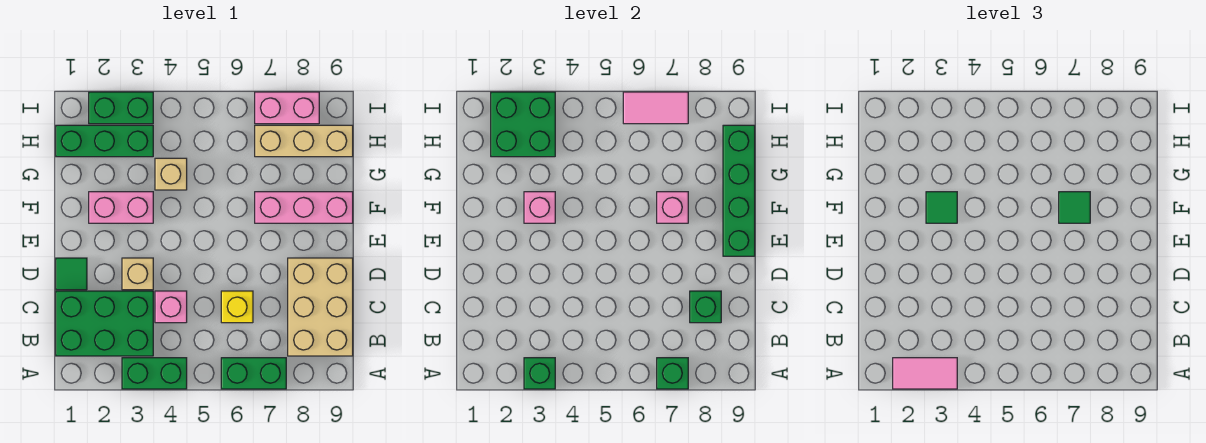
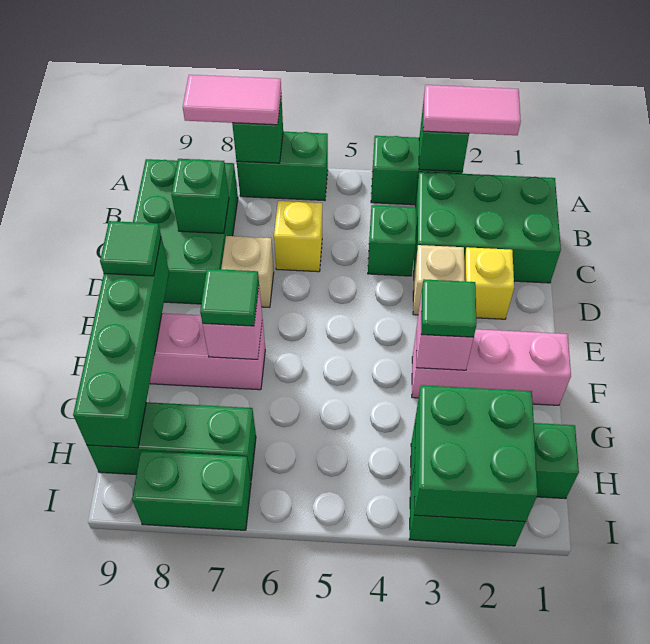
tan 2x3 brick [288,258,353,356] -> green 2x3 brick [133,159,238,304]
pink 1x1 brick [155,291,187,323] -> green 1x1 brick [368,205,416,276]
green 1x1 tile [56,258,87,290] -> green 1x1 tile moved to [100,221,161,276]
none -> yellow 1x1 brick [464,247,514,319]
pink 1x2 brick [89,192,153,223] -> pink 1x3 brick [412,329,571,405]
tan 1x1 brick [155,158,187,190] -> tan 1x1 brick moved to [221,236,274,307]
tan 1x3 brick [255,125,353,157] -> green 1x3 brick [87,402,256,480]
pink 1x2 tile [623,92,688,124] -> pink 1x2 tile moved to [183,75,281,125]
pink 1x2 brick [255,92,319,124] -> green 1x2 brick [132,451,251,530]

